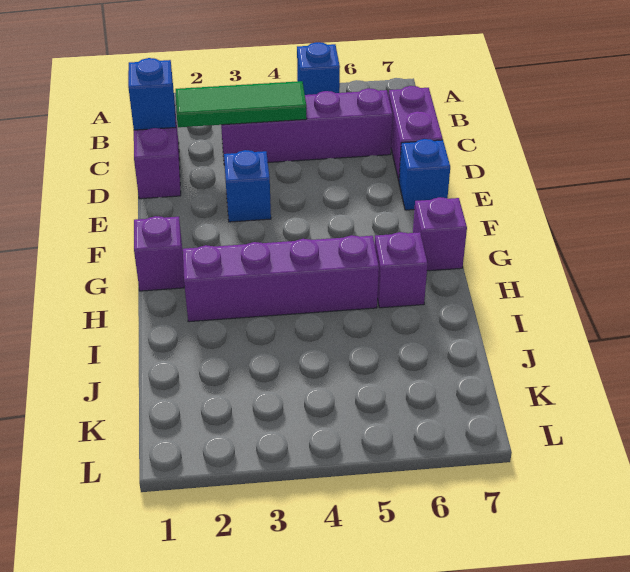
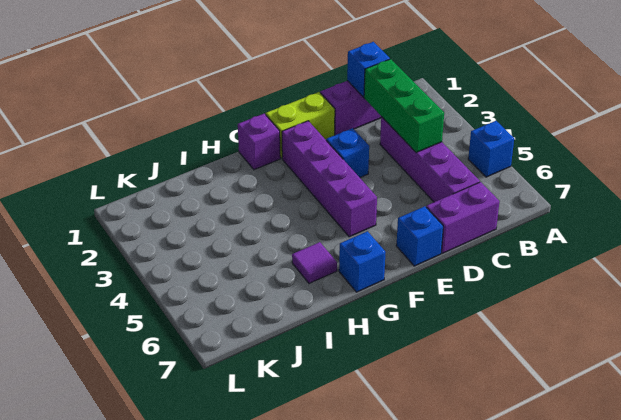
green 1x3 tile [176,81,307,127] -> green 1x3 brick [364,59,444,153]
none -> lime 1x2 brick [266,92,335,158]
purple 1x1 brick [413,197,467,271] -> blue 1x1 brick [339,231,386,292]
purple 1x4 brick [183,235,379,322] -> purple 1x4 brick moved to [282,121,377,237]
purple 1x1 brick [375,232,428,308] -> purple 1x1 tile [292,242,337,283]

